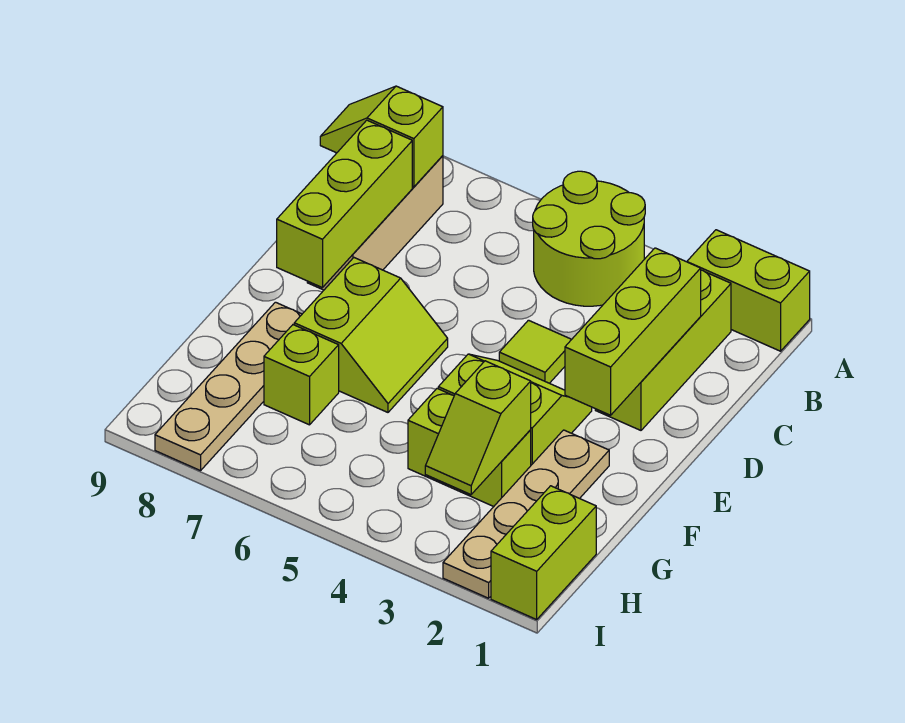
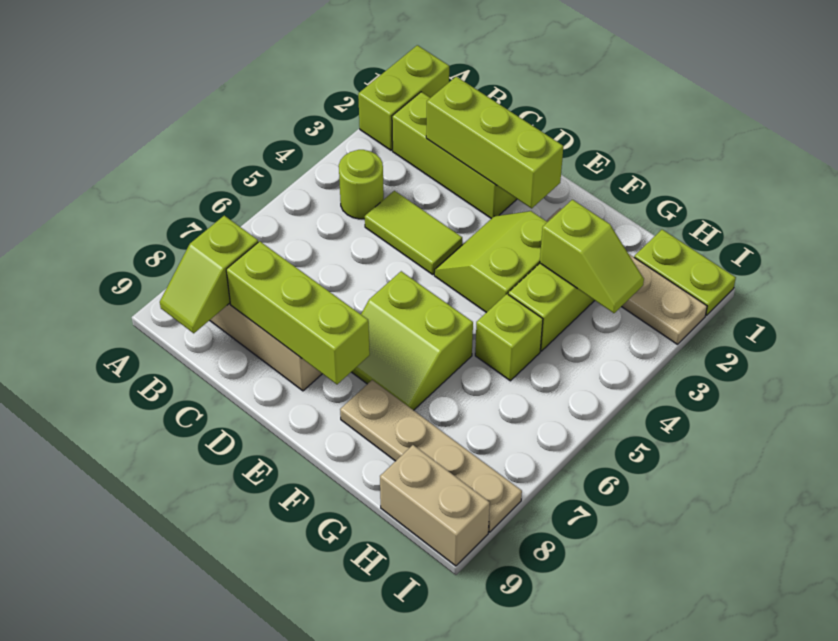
lime 2x2 round brick [533,171,645,306] -> lime 1x1 round brick [339,150,384,219]
lime 1x1 tile [499,320,572,383] -> lime 1x2 tile [365,191,462,274]
lime 2x2 slope [294,258,448,412] -> lime 2x2 slope turned to [352,271,473,410]
lime 1x1 brick [264,325,339,425] -> lime 1x1 brick moved to [475,294,543,381]
lime 1x2 brick [491,486,596,620] -> lime 1x2 plate [634,230,736,315]
none -> tan 1x2 brick [380,445,490,566]

